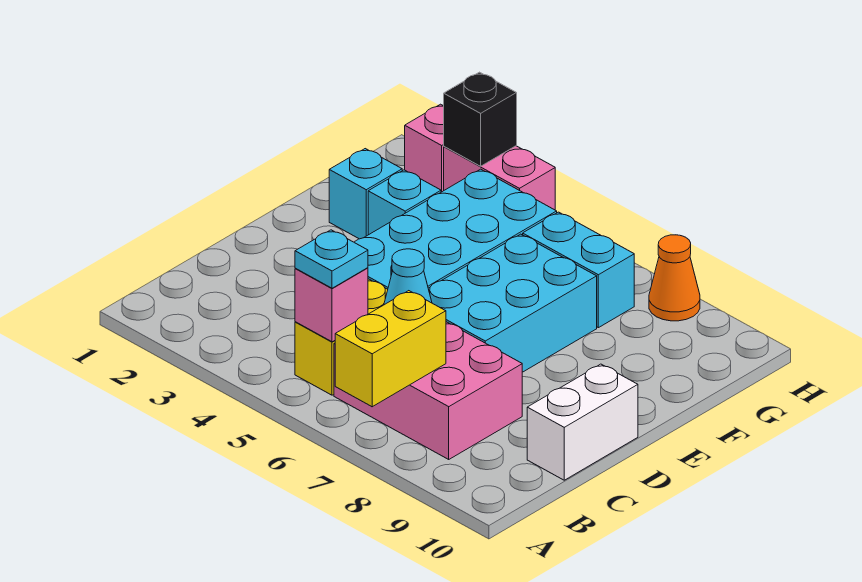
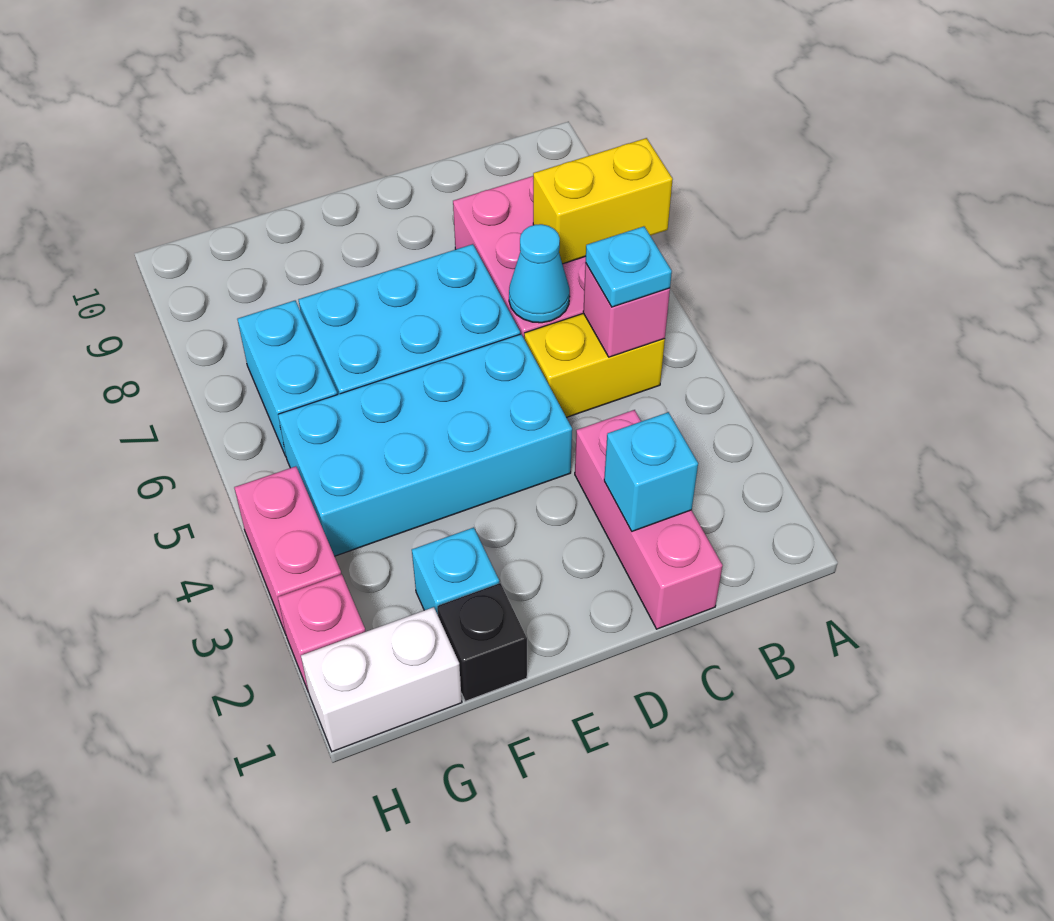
none -> pink 1x3 brick [575,410,723,629]
white 1x2 brick [527,364,638,480] -> white 1x2 brick moved to [301,607,462,752]
cyan 1x1 brick [368,170,441,235] -> cyan 1x1 brick moved to [604,412,698,531]
black 1x1 brick [444,72,517,166] -> black 1x1 brick moved to [437,583,527,701]
orange 1x1 cone [649,235,700,321] -> none

